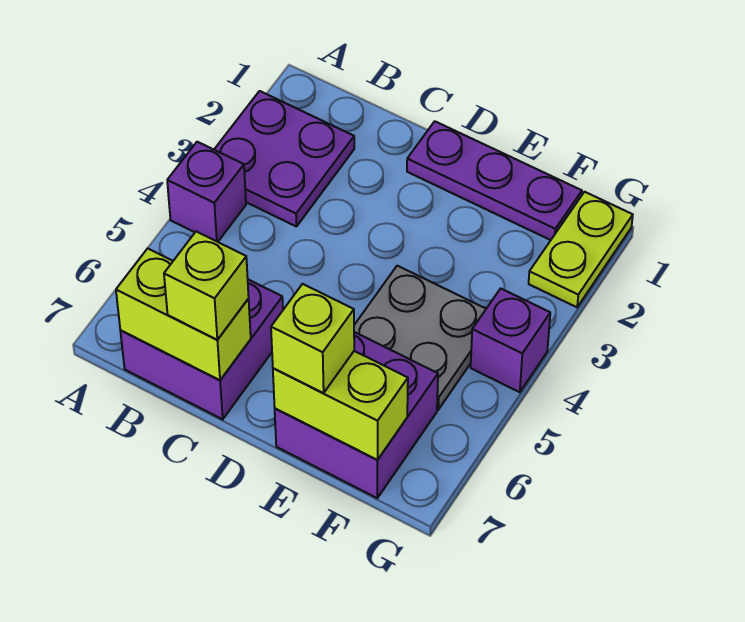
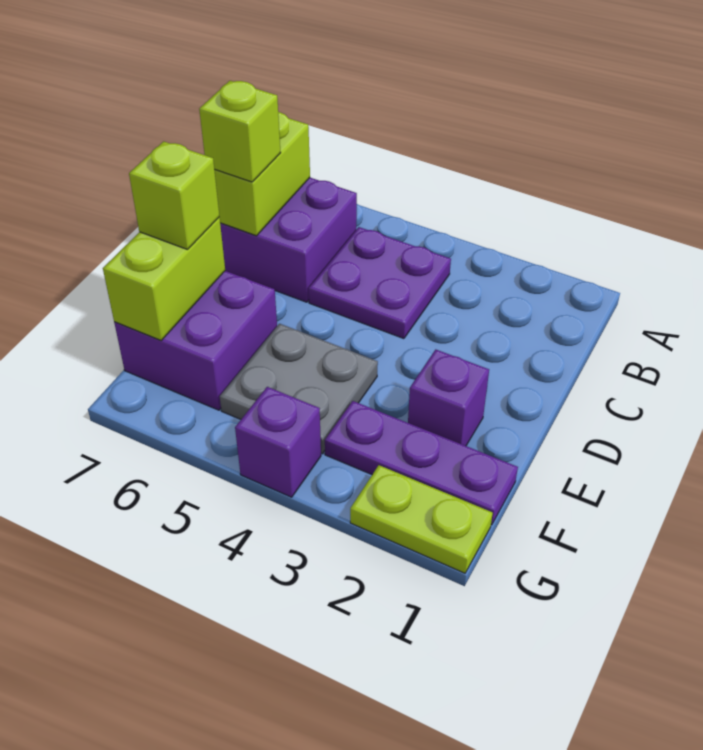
purple 2x2 plate [214,91,354,227] -> purple 2x2 plate moved to [309,227,451,339]
purple 1x1 brick [167,142,246,242] -> purple 1x1 brick moved to [408,350,489,446]
purple 1x3 plate [407,121,582,240] -> purple 1x3 plate turned to [325,401,518,525]

